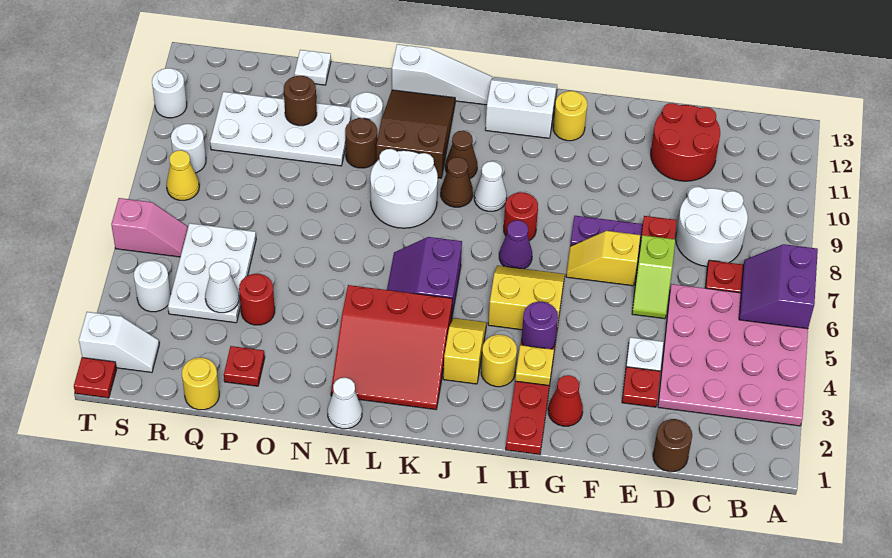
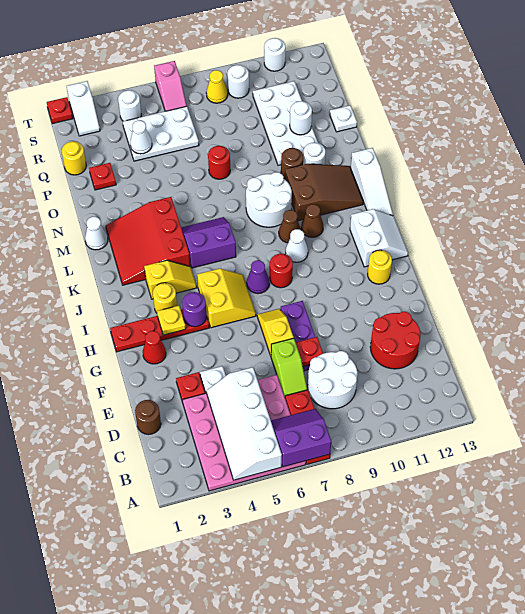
none -> white 2x4 slope [206,367,282,480]
lime 1x2 slope [632,235,675,319] -> lime 1x2 slope turned to [271,338,307,397]
red 1x1 round brick [239,274,275,325] -> red 1x1 round brick moved to [208,146,230,179]
brown 1x1 round brick [284,76,317,126] -> white 1x1 round brick [290,101,312,135]

